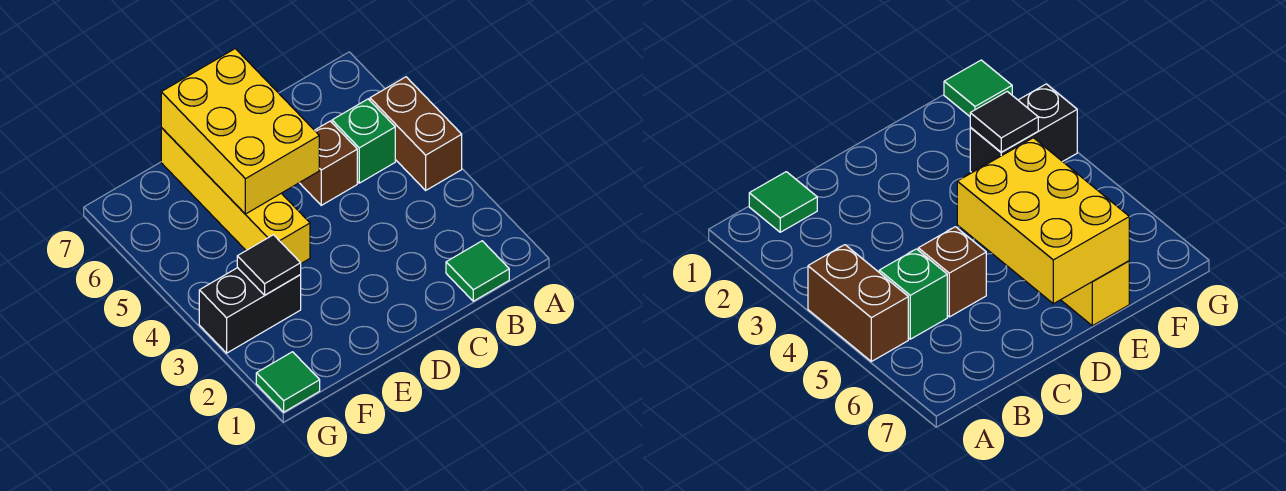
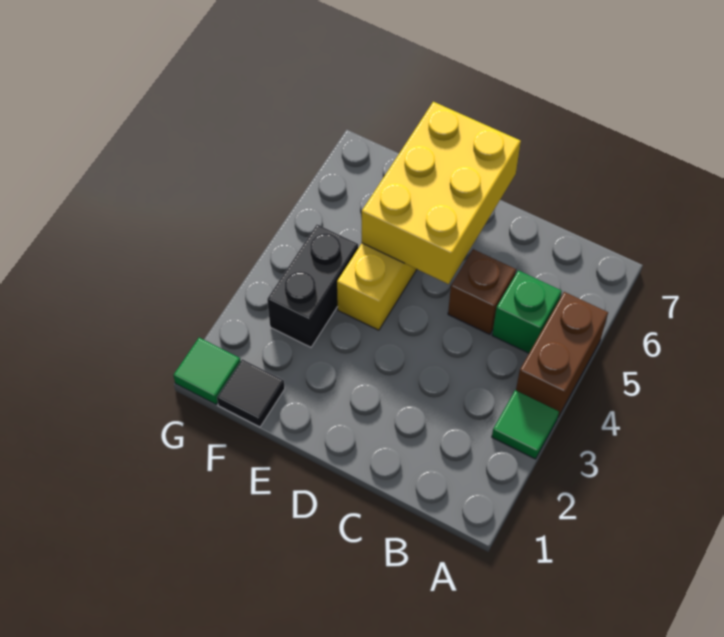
green 1x1 tile [446,241,509,301] -> green 1x1 tile moved to [492,390,559,459]
black 1x2 brick [199,268,301,353] -> black 1x2 brick turned to [267,225,358,347]
black 1x1 tile [237,235,301,295] -> black 1x1 tile moved to [217,359,285,427]

